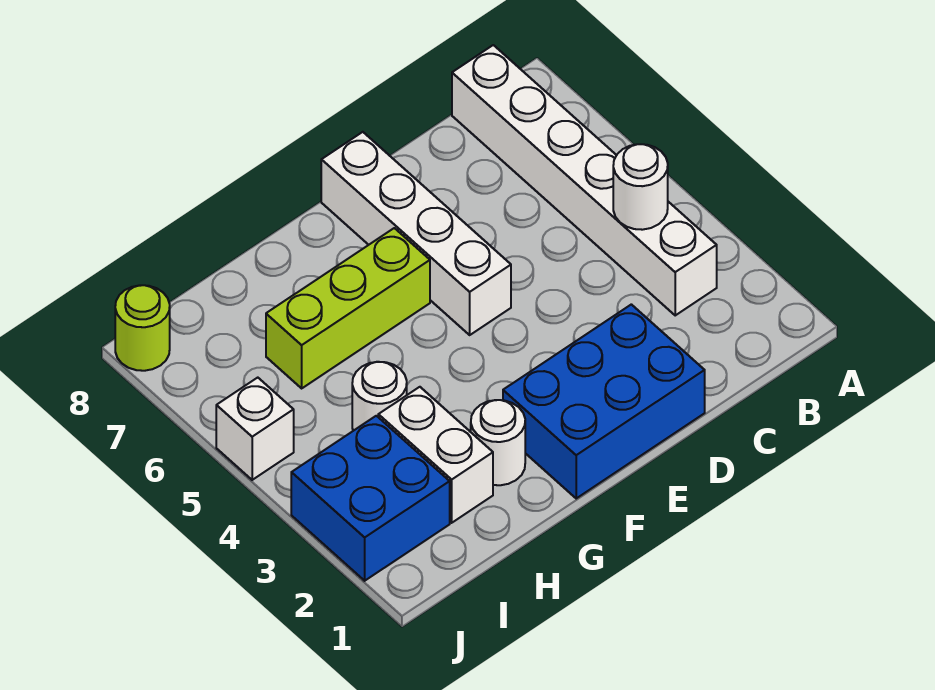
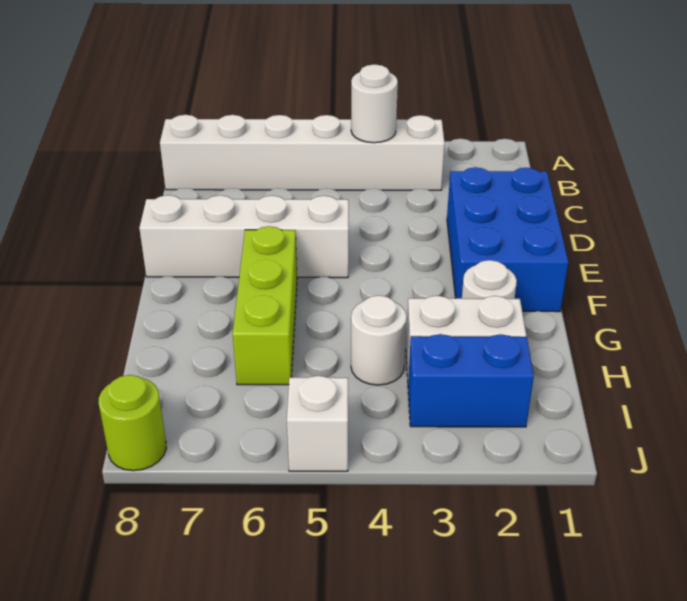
blue 2x2 brick [291,416,450,581] -> blue 1x2 brick [408,334,534,427]

